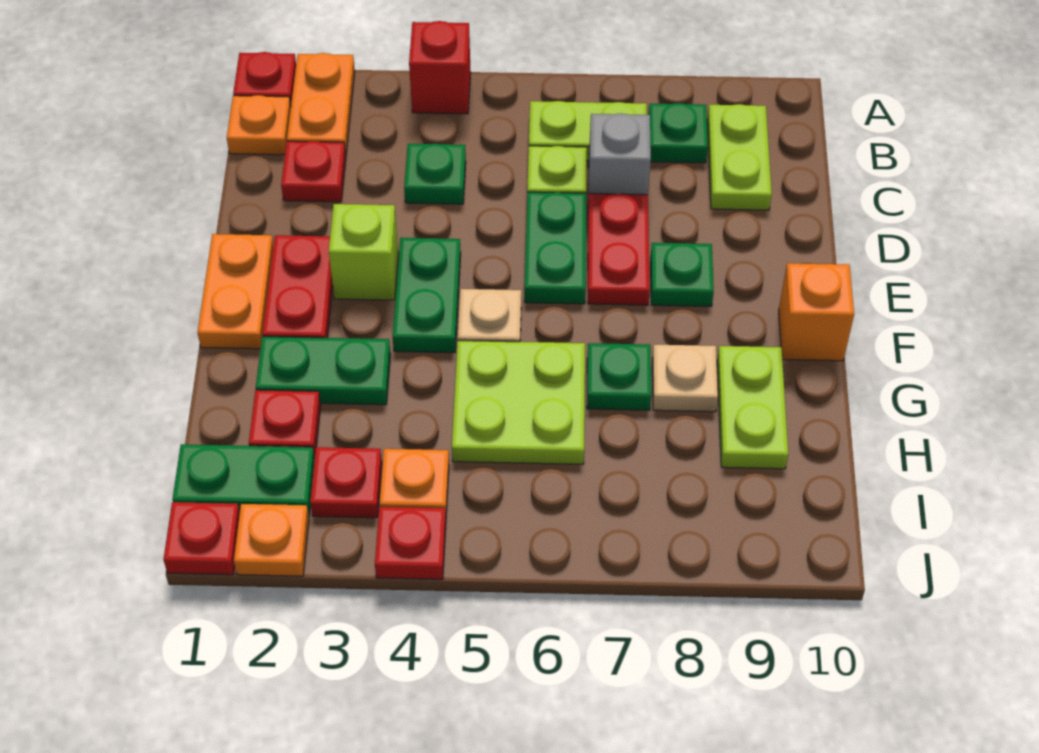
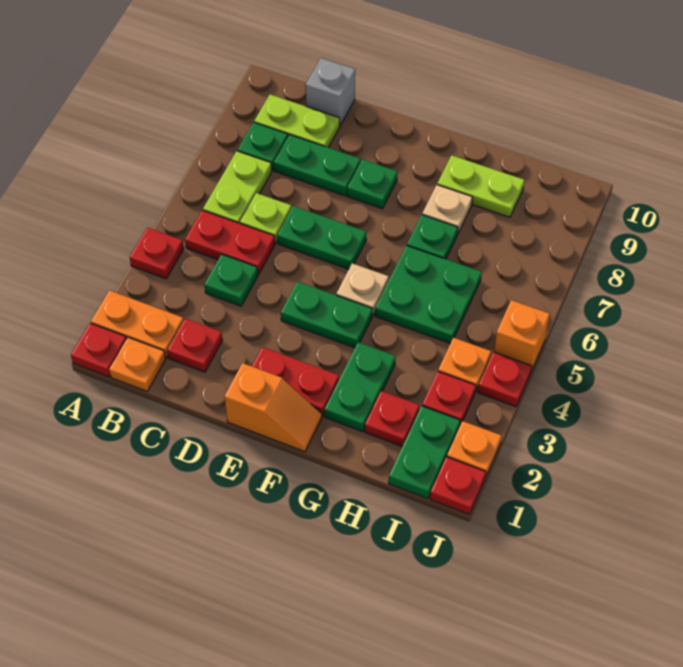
red 1x1 brick [409,21,471,114] -> red 1x1 plate [130,228,184,279]
grey 1x1 brick [588,113,651,206] -> grey 1x1 brick moved to [306,58,355,126]
none -> green 1x2 plate [274,135,361,196]
red 1x2 plate [588,193,650,305] -> red 1x2 plate moved to [185,210,275,274]
orange 1x2 plate [197,234,273,349] -> orange 1x2 slope [224,363,322,452]
lime 1x1 brick [329,204,398,300] -> none
orange 1x1 brick [779,263,854,361] -> orange 1x1 brick moved to [494,300,550,371]
lime 2x2 plate [452,341,585,464] -> green 2x2 plate [375,246,482,344]

